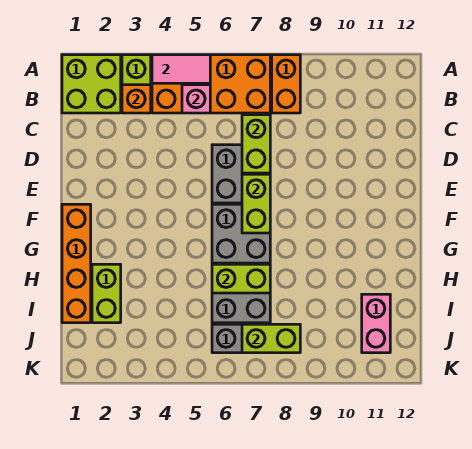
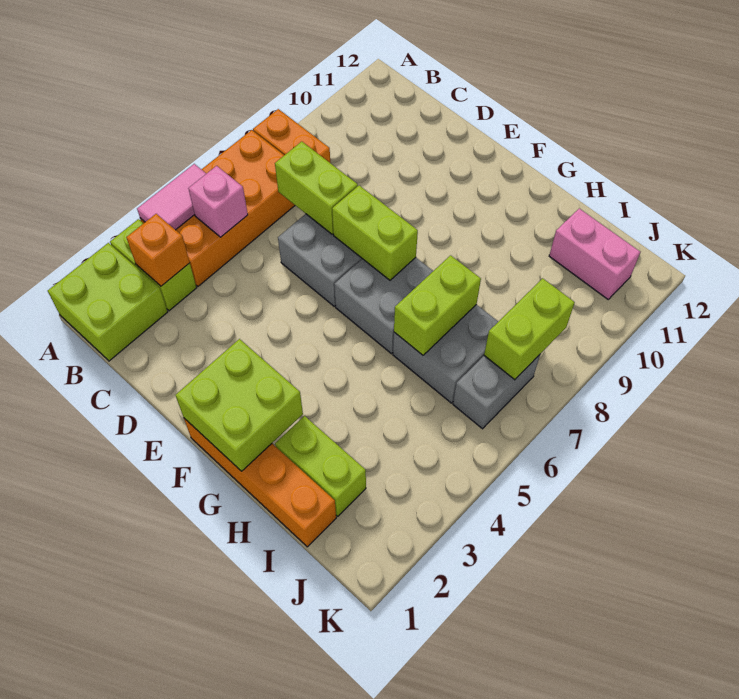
none -> lime 2x2 brick [176,339,303,471]

